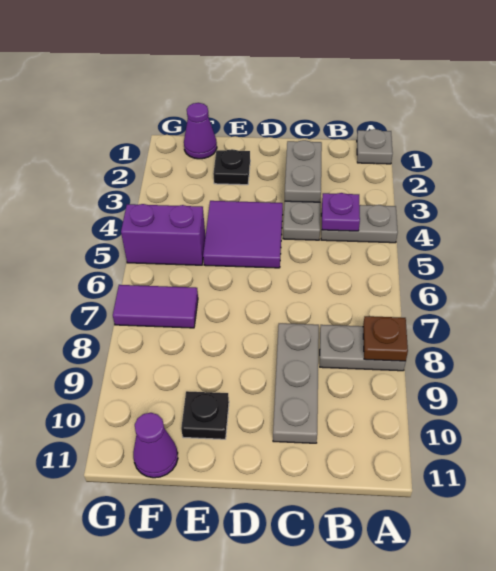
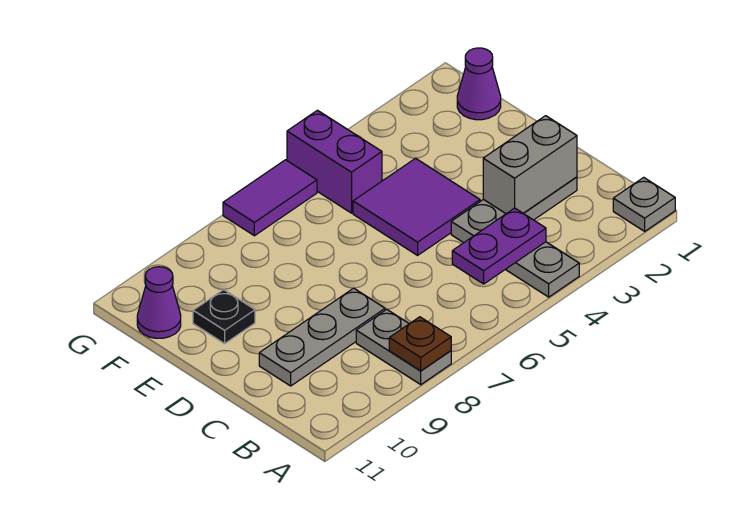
purple 1x1 plate [322,193,360,231] -> purple 1x2 plate [452,208,546,284]
grey 1x2 plate [285,140,322,202] -> grey 1x2 brick [483,116,577,214]
black 1x1 plate [213,149,250,185] -> none
purple 1x2 tile [113,285,198,328] -> purple 1x2 tile turned to [223,160,317,236]

